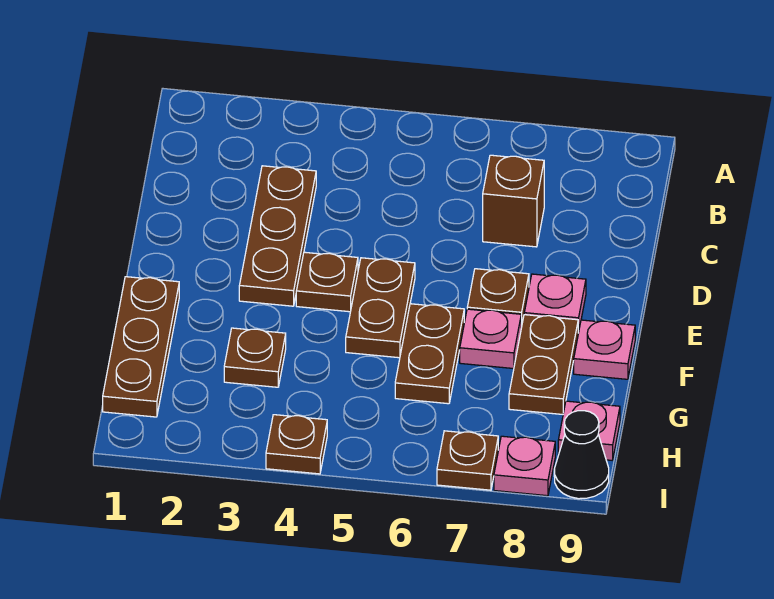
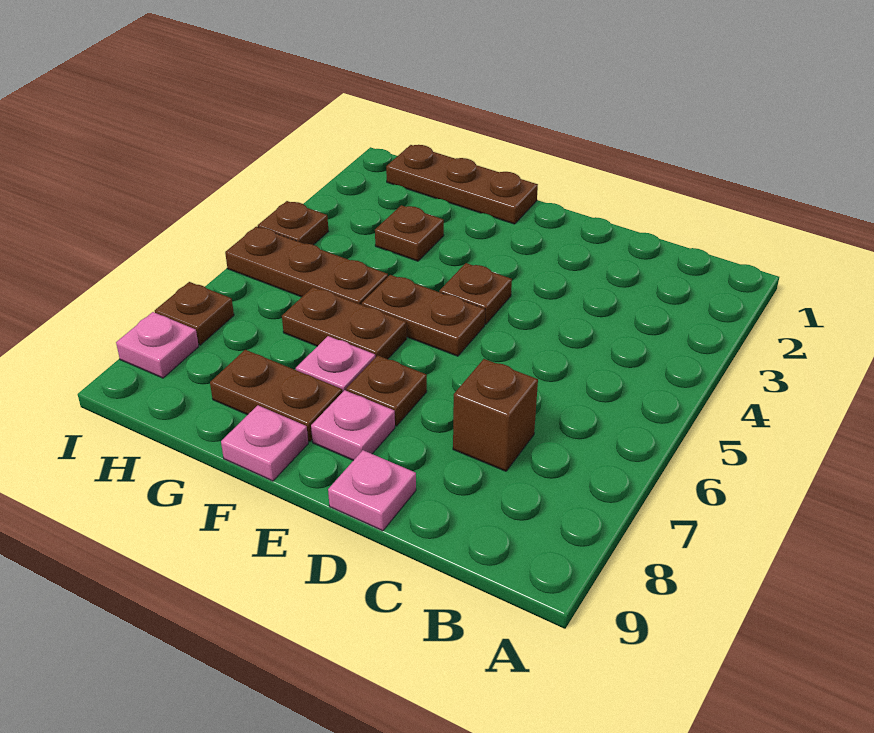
brown 1x3 plate [239,166,316,306] -> brown 1x3 plate moved to [225,227,388,305]
pink 1x1 plate [558,401,620,460] -> pink 1x1 plate moved to [328,450,416,531]
black 1x1 cone [554,411,609,499] -> none

